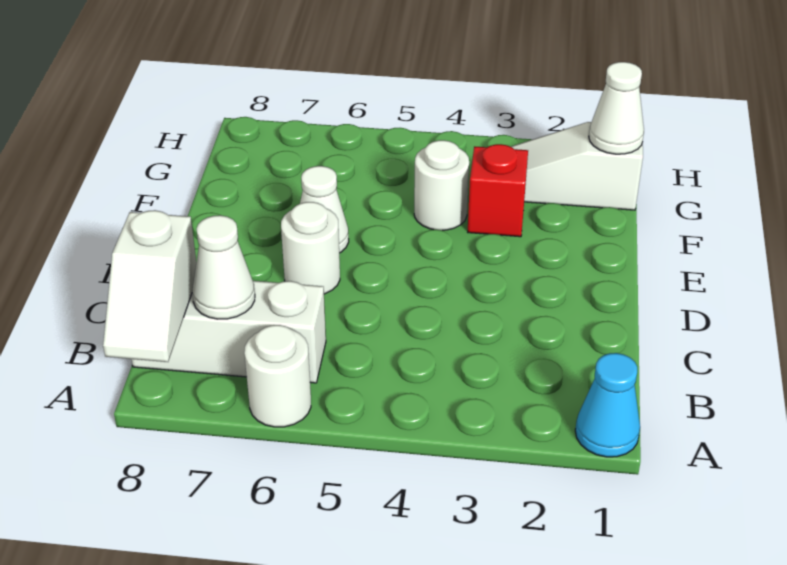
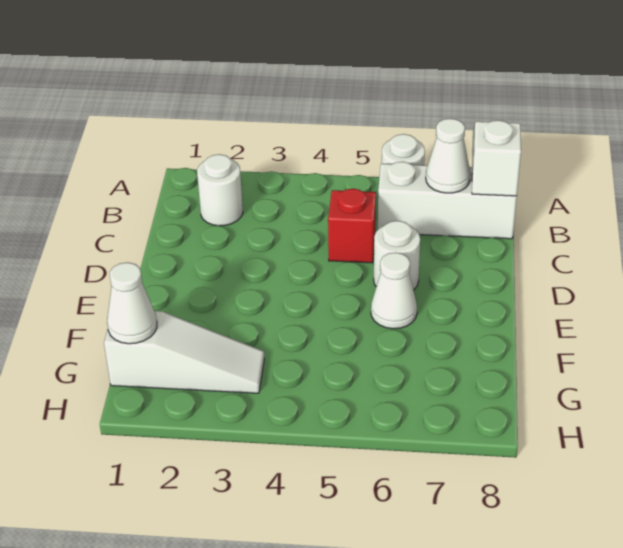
cyan 1x1 cone [575,353,640,457] -> none
red 1x1 brick [468,144,528,237] -> red 1x1 brick moved to [328,189,376,263]
white 1x1 round brick [414,140,469,230] -> white 1x1 round brick moved to [197,154,243,226]

